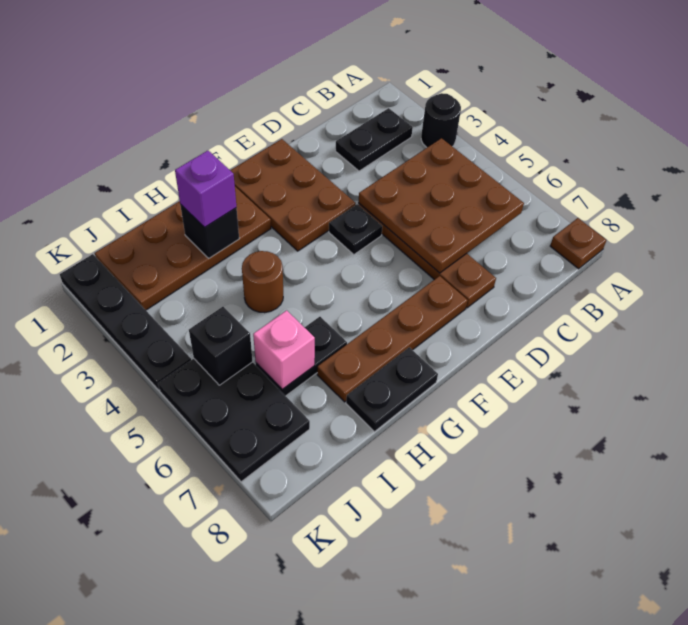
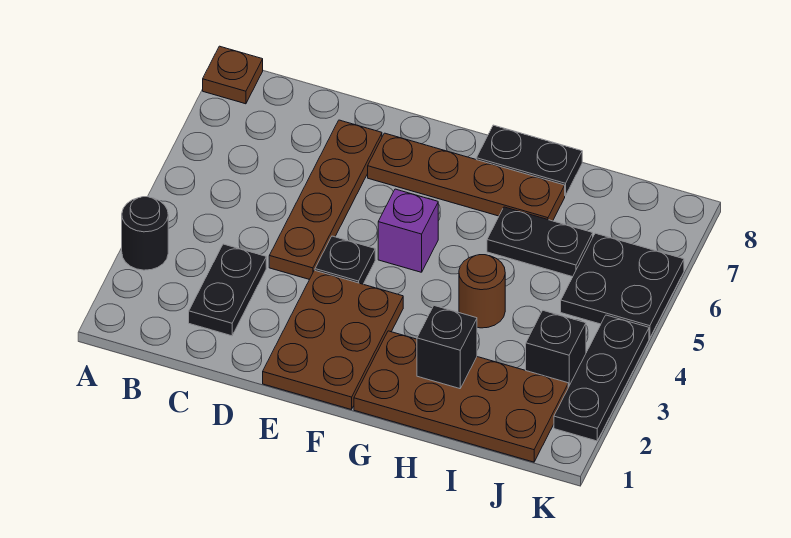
black 1x2 plate [335,108,413,171] -> black 1x2 plate turned to [189,244,266,336]
brown 3x3 plate [358,138,524,273] -> none
purple 1x1 brick [175,151,236,227] -> purple 1x1 brick moved to [378,189,438,272]
pink 1x1 brick [253,310,315,389] -> none
black 2x3 plate [158,359,310,482] -> black 2x2 plate [561,233,684,338]
black 1x1 brick [189,307,253,385] -> black 1x1 brick moved to [526,311,586,387]
black 1x4 plate [60,254,191,390] -> black 1x3 plate [554,315,649,441]

